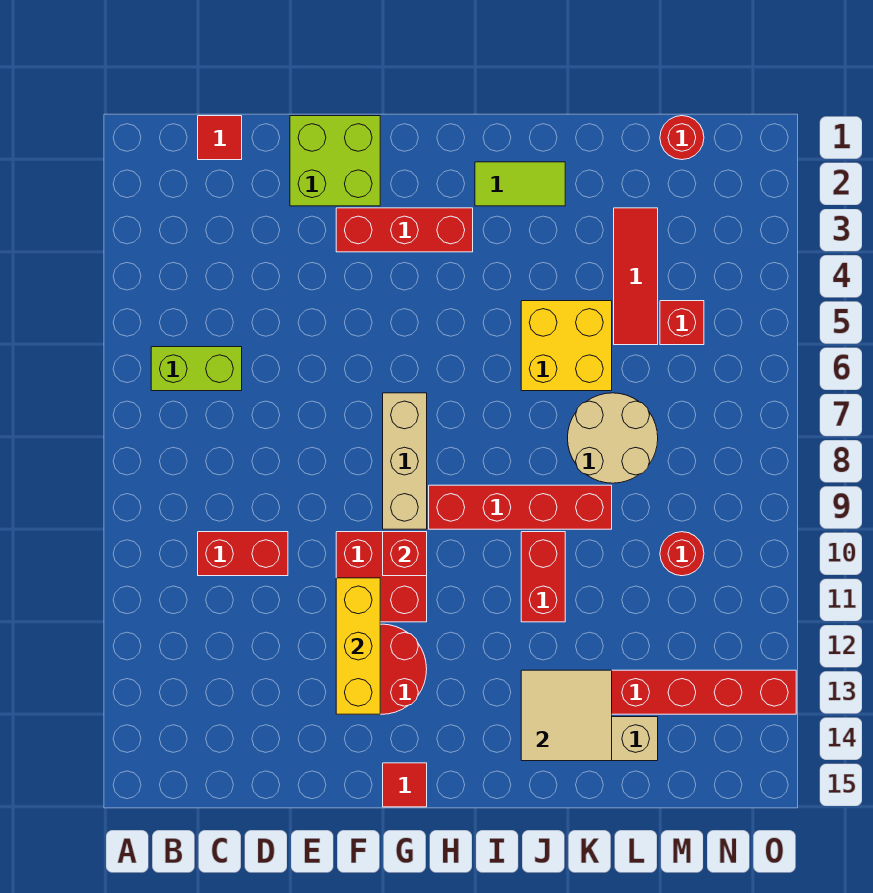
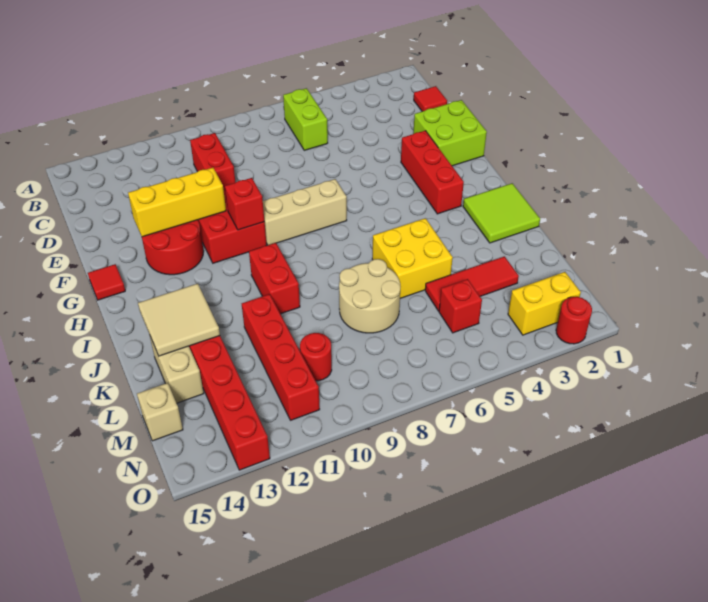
red 1x4 brick [429,485,612,529] -> red 1x4 brick moved to [242,294,320,420]
lime 1x2 tile [475,162,565,206] -> lime 2x2 tile [463,183,540,243]
red 1x2 brick [521,532,565,622] -> red 1x2 brick turned to [249,243,300,314]
red 1x1 round brick [660,116,704,160] -> red 1x1 round brick moved to [556,297,592,344]
none -> tan 1x1 brick [137,383,183,441]
none -> yellow 1x2 brick [508,272,581,335]

